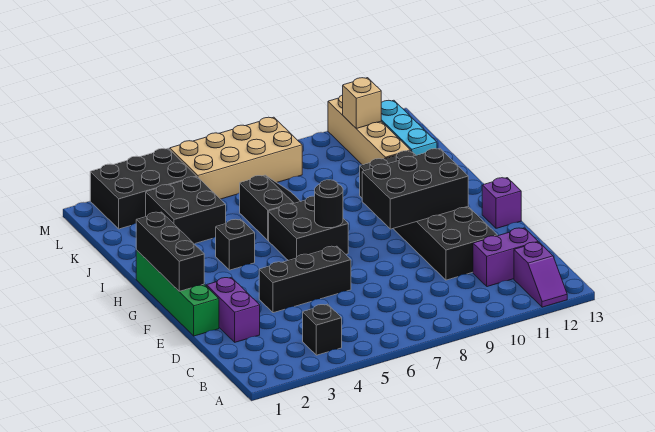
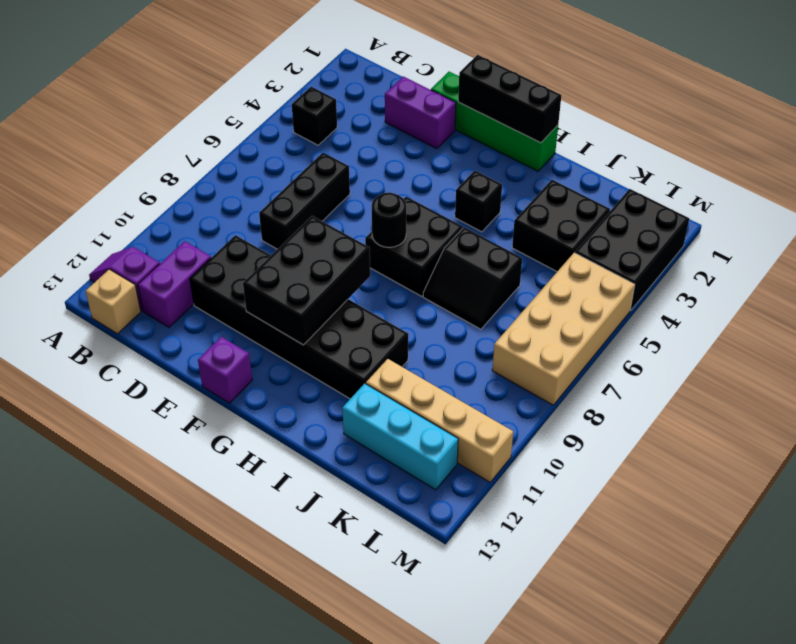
black 1x3 brick [259,246,351,313] -> black 1x3 brick moved to [259,153,350,249]
tan 1x1 brick [343,78,381,128] -> tan 1x1 brick moved to [86,269,141,334]

